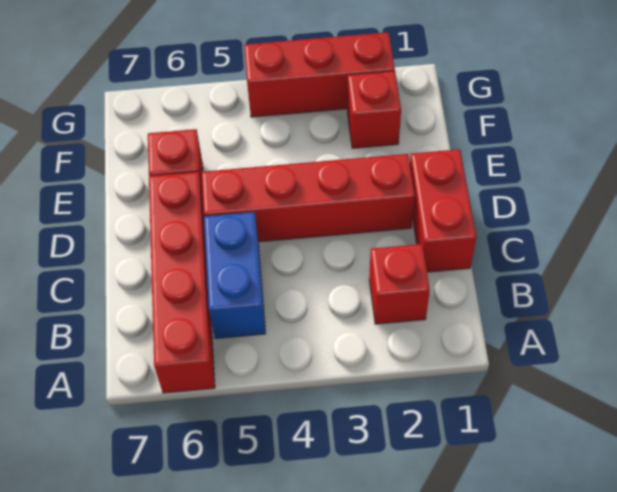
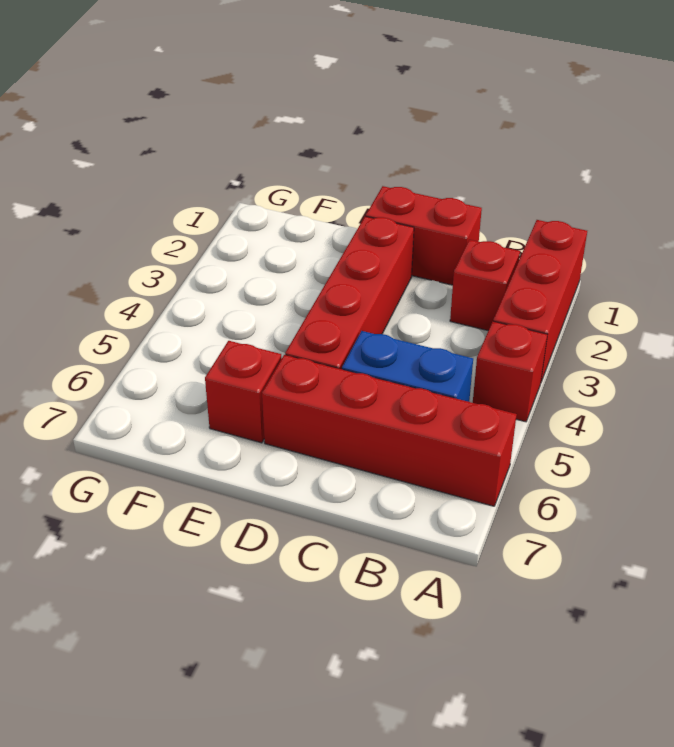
red 1x1 brick [347,71,401,148] -> red 1x1 brick moved to [473,321,547,422]
red 1x3 brick [244,32,395,117] -> red 1x3 brick moved to [493,220,587,381]

